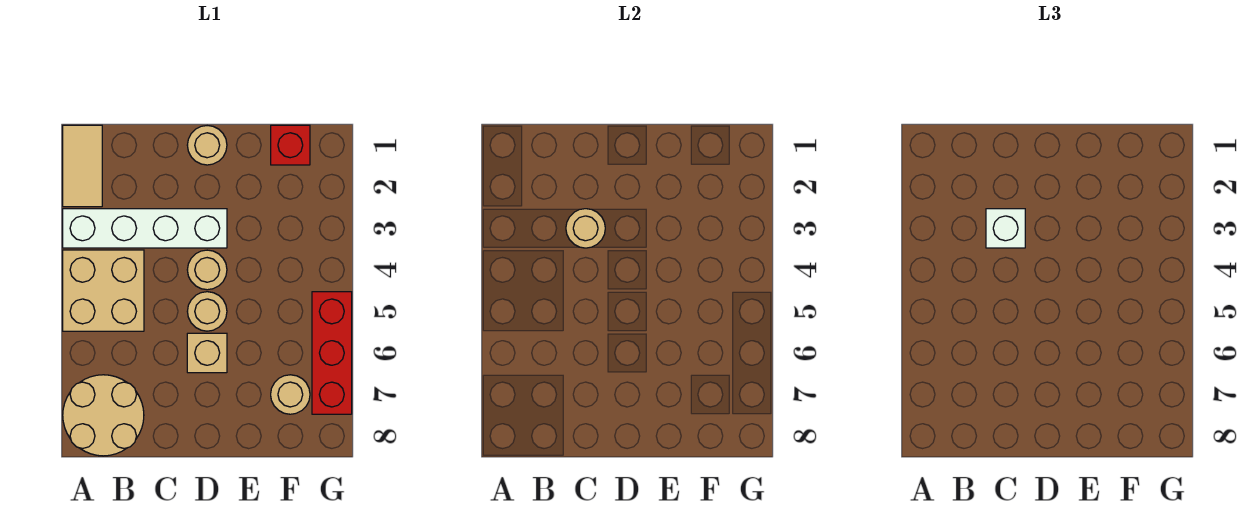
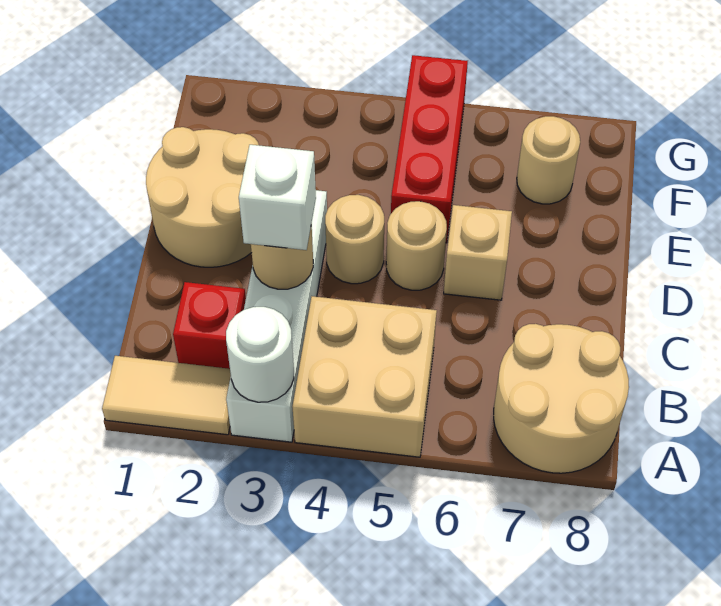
none -> white 1x1 round brick [226,307,294,402]
tan 1x1 round brick [187,126,227,165] -> tan 2x2 round brick [146,127,259,267]
red 1x1 brick [271,125,310,165] -> red 1x1 brick moved to [173,282,246,369]
red 1x3 brick [312,292,352,414] -> red 1x3 brick turned to [391,55,468,243]

